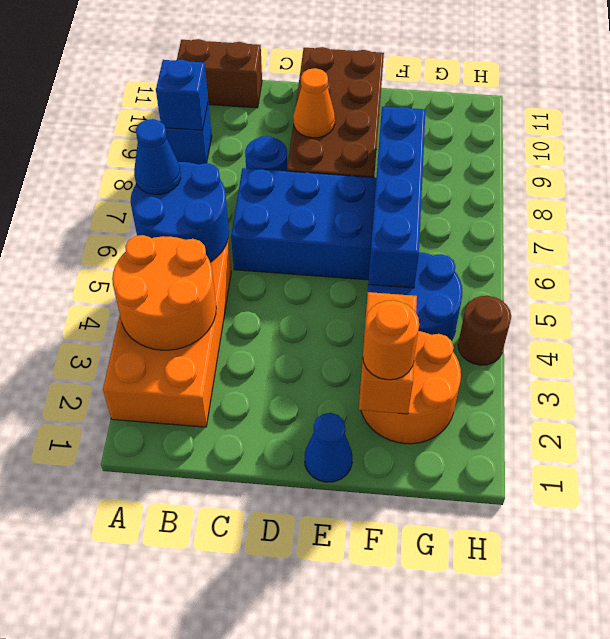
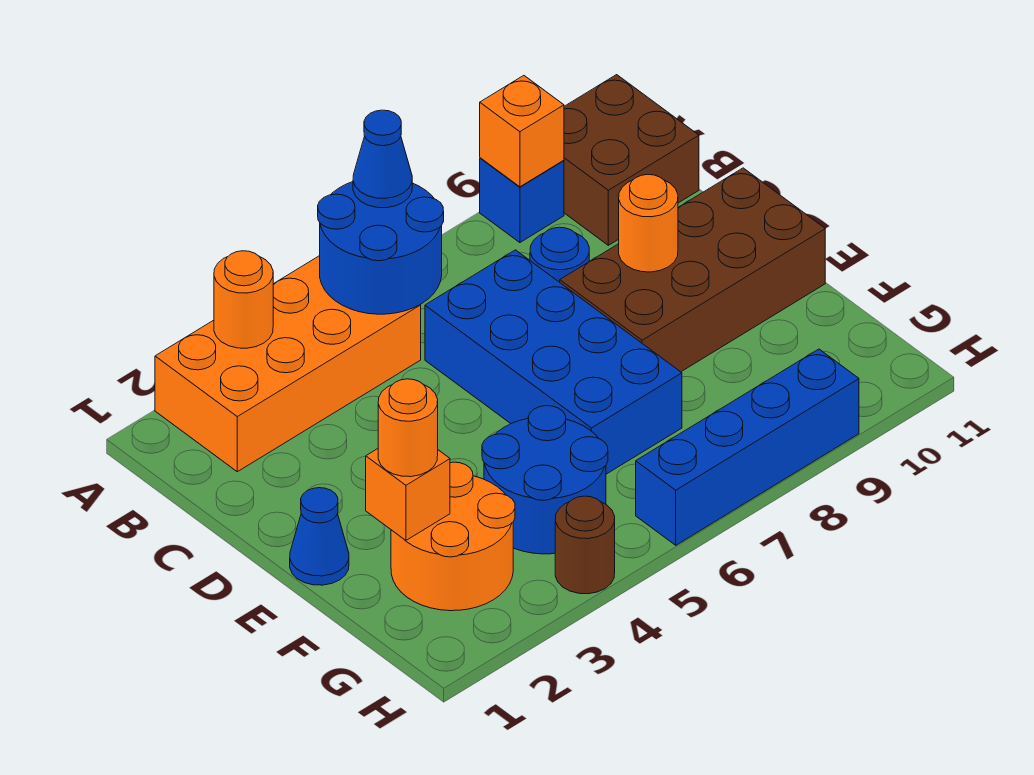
orange 2x2 round brick [112,235,216,350] -> orange 1x1 round brick [214,251,273,348]
blue 1x1 brick [156,60,208,130] -> orange 1x1 brick [480,76,564,187]
brown 1x2 brick [177,39,262,108] -> brown 2x2 brick [564,75,699,245]
orange 1x1 cone [293,68,335,138] -> orange 1x1 round brick [619,174,678,272]
orange 1x2 brick [359,292,417,414] -> orange 1x1 brick [366,449,450,540]
blue 1x4 brick [368,107,426,288] -> blue 1x4 brick moved to [636,349,859,545]

